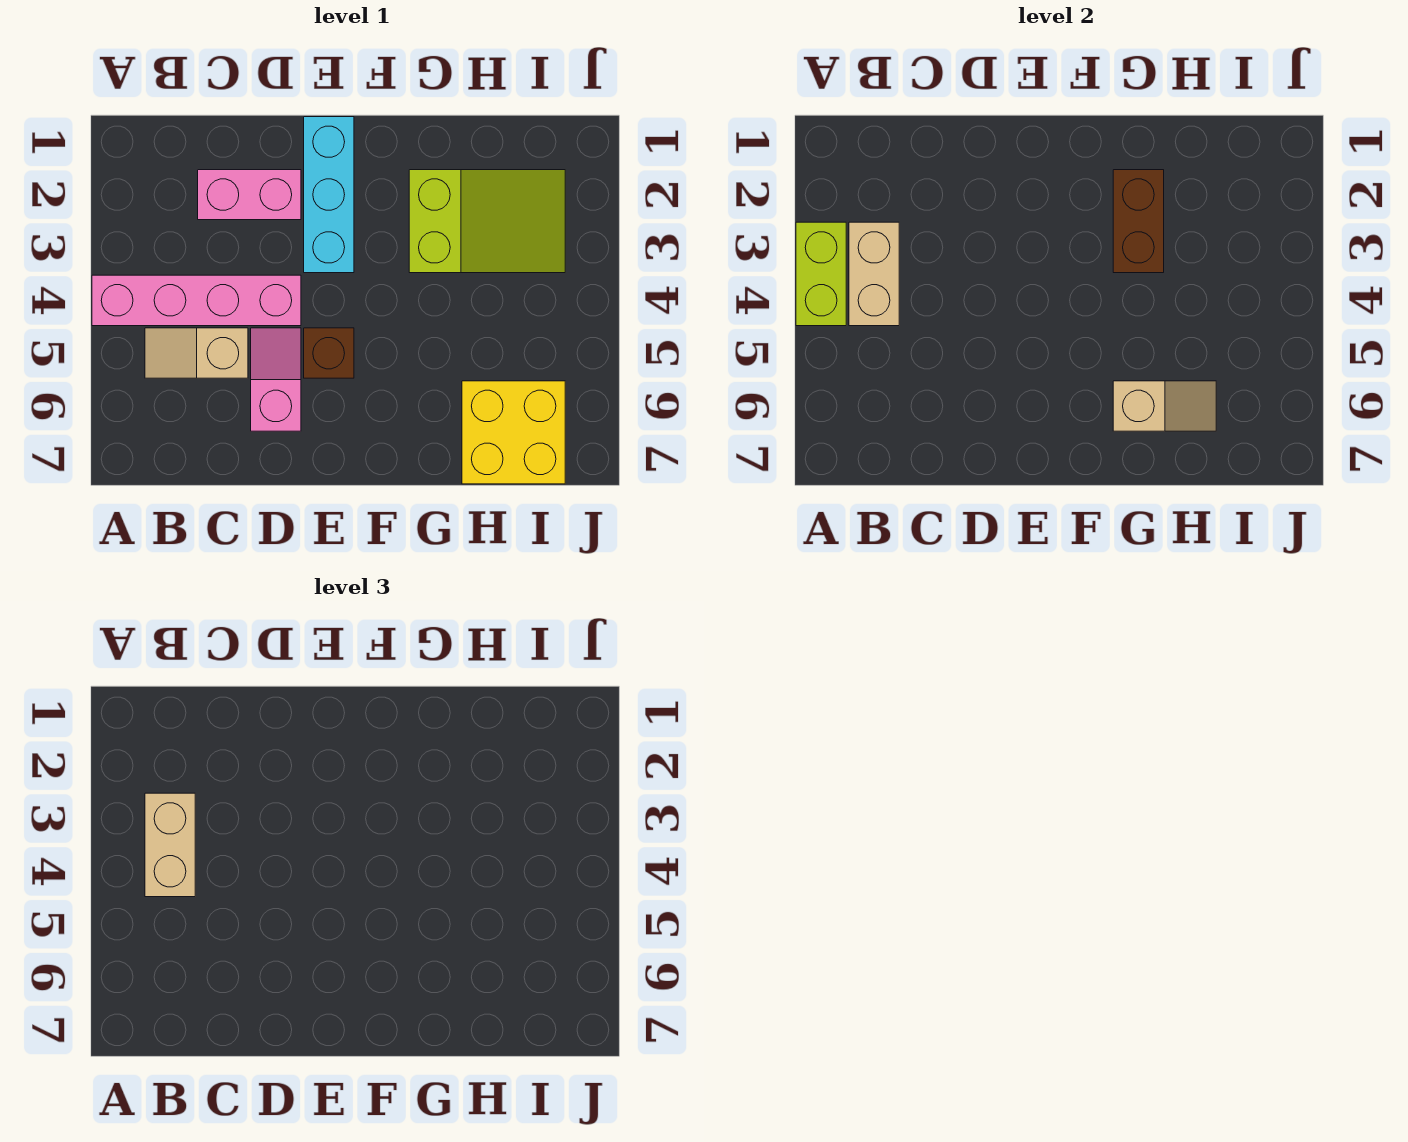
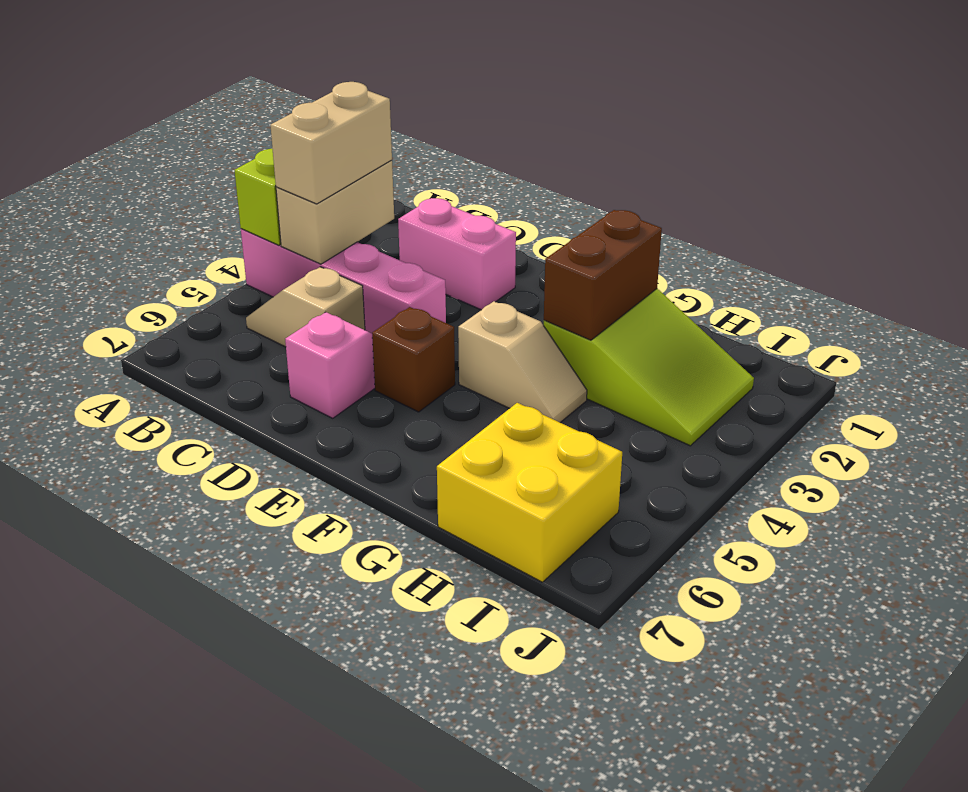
cyan 1x3 brick [304,117,354,273] -> none
tan 1x2 slope [1113,381,1216,431] -> tan 1x2 slope moved to [458,301,587,423]

